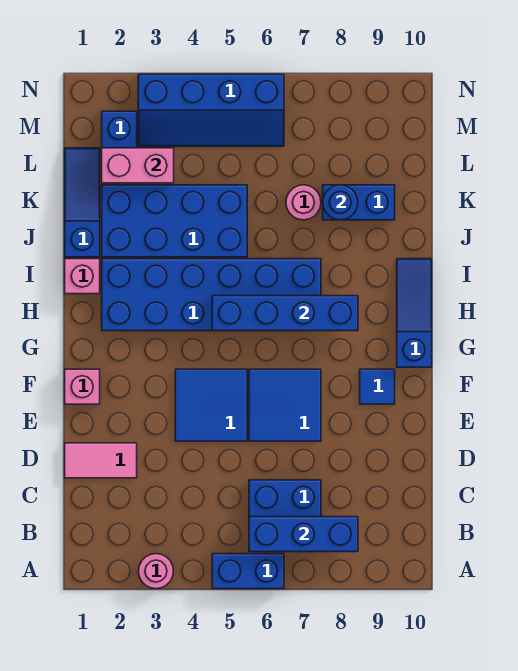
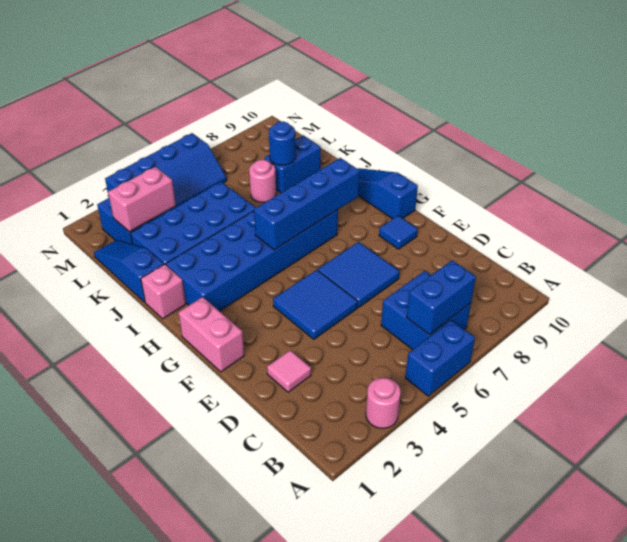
blue 1x3 brick [249,517,358,552] -> blue 1x2 brick [406,260,476,335]
pink 1x2 tile [65,443,137,478] -> pink 1x1 tile [267,350,311,392]
pink 1x1 brick [65,369,100,404] -> pink 1x2 brick [179,297,244,372]

